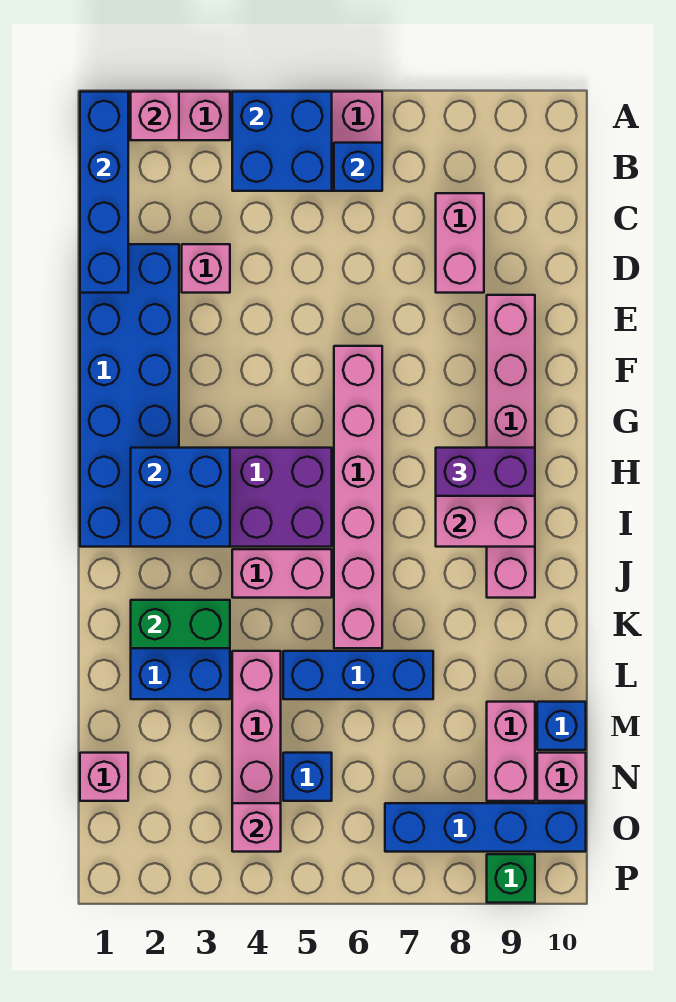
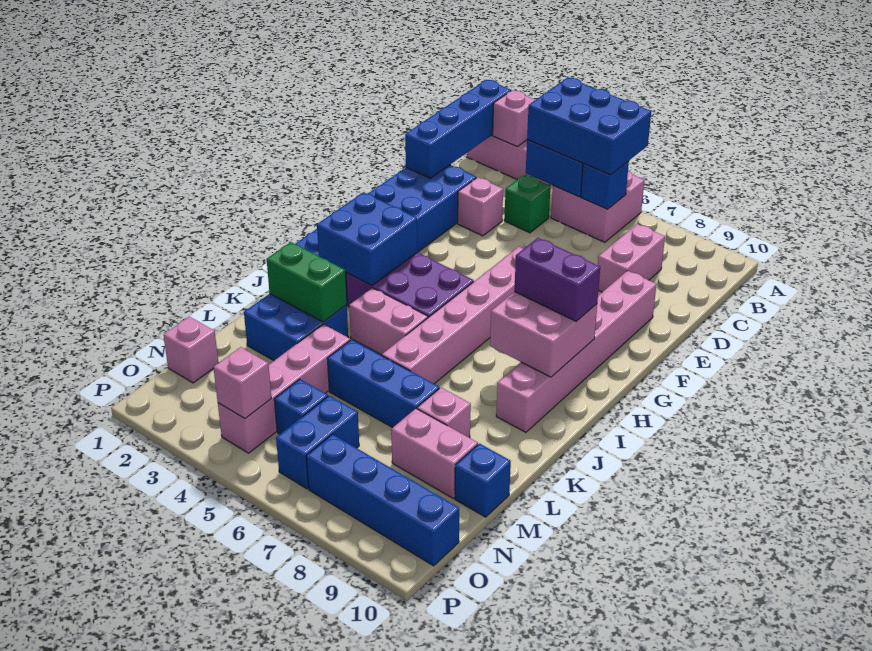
none -> blue 2x3 brick [527,78,651,175]
pink 1x2 brick [487,702,535,801] -> pink 1x2 brick turned to [391,409,478,498]
none -> blue 1x2 brick [276,396,359,489]
pink 1x1 brick [537,753,586,801] -> pink 1x1 brick moved to [417,388,471,438]
green 1x1 brick [487,854,535,903] -> green 1x1 brick moved to [504,174,551,233]

